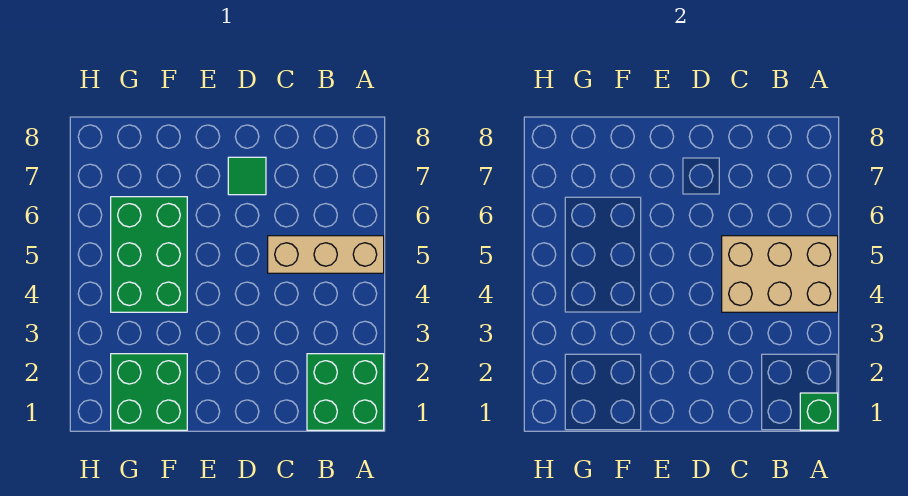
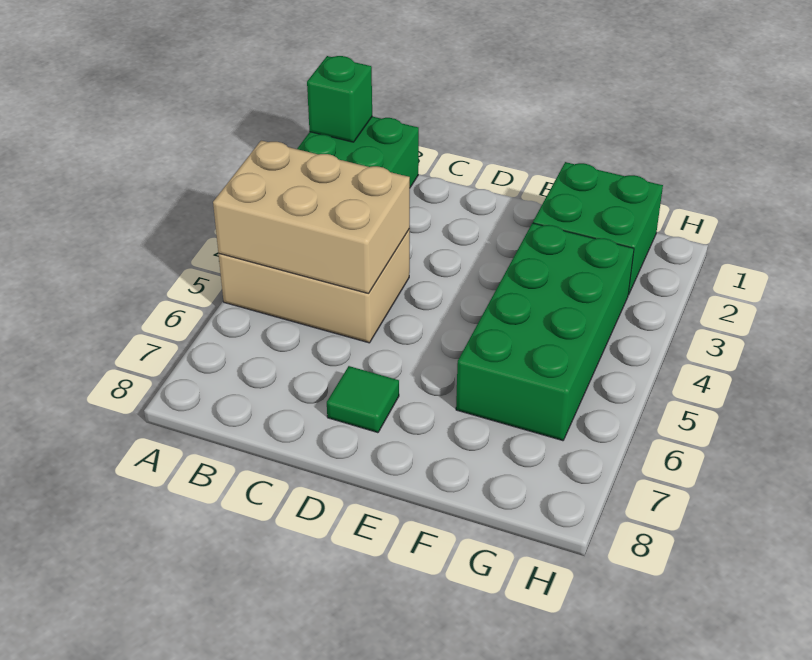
tan 1x3 brick [268,236,384,273] -> tan 2x3 brick [219,229,410,343]
green 2x3 brick [111,197,187,312] -> green 2x4 brick [456,223,634,441]

